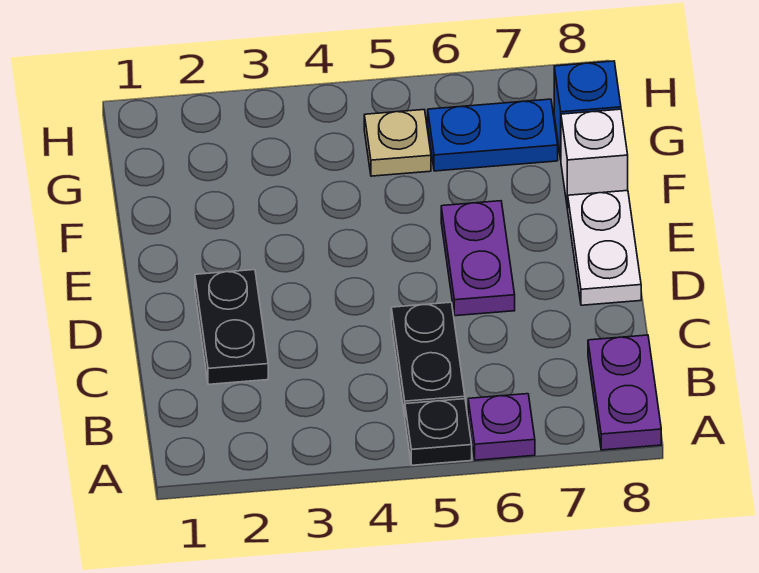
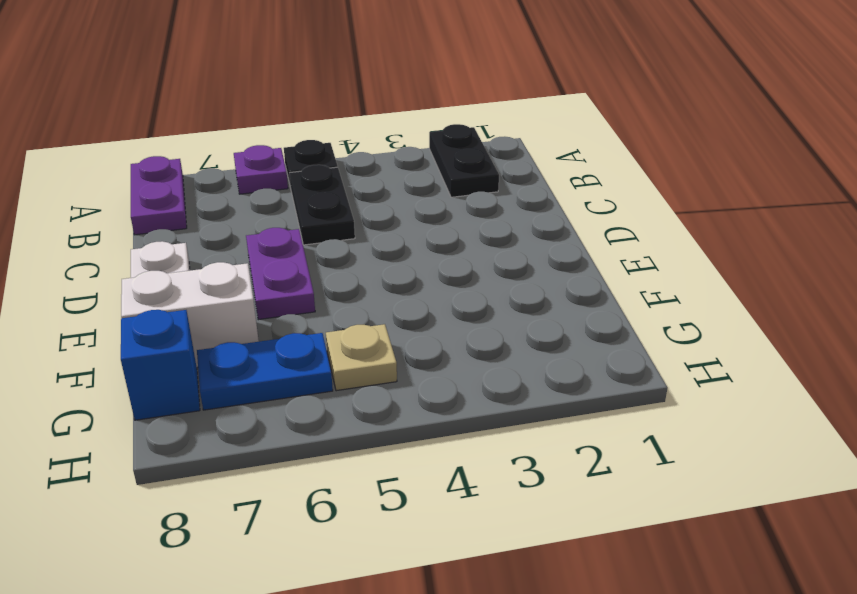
black 1x2 plate [195,270,268,384] -> black 1x2 plate moved to [429,124,499,197]
white 1x1 brick [561,109,628,209] -> white 1x2 brick [121,262,259,367]

